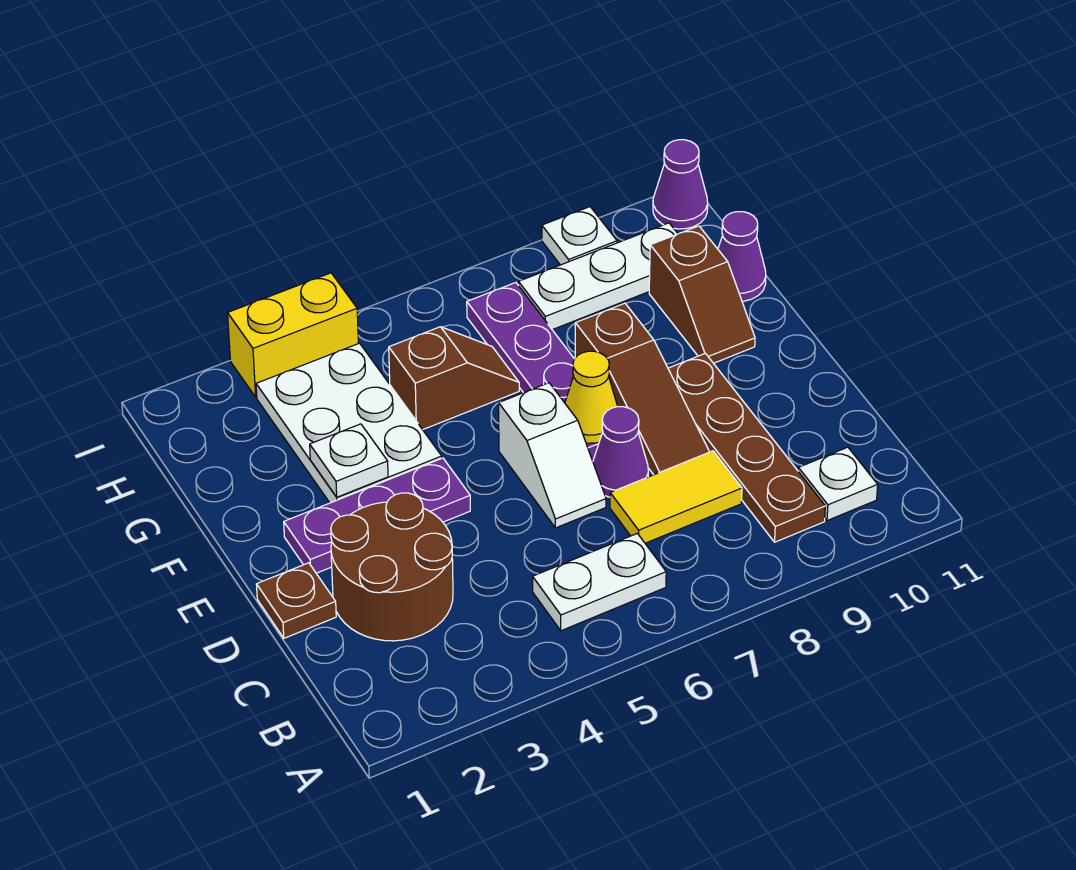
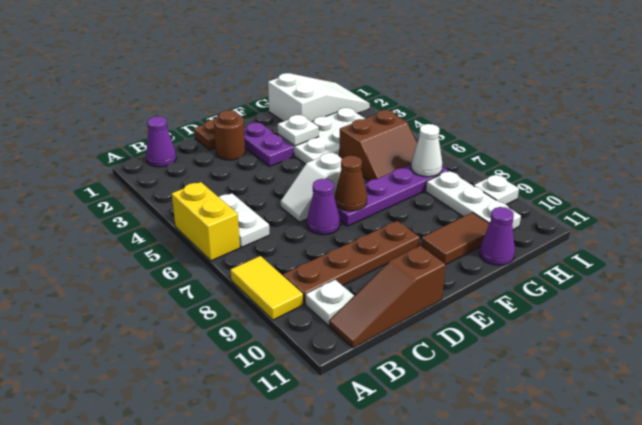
brown 2x2 round brick [331,493,453,641] -> brown 1x1 round brick [214,110,245,160]
yellow 1x2 tile [610,451,742,543] -> yellow 1x2 tile moved to [231,256,303,320]
brown 1x3 slope [575,303,709,475] -> brown 1x3 slope moved to [329,246,446,348]
purple 1x3 plate [284,458,470,573] -> purple 1x2 plate [244,123,294,166]
yellow 1x1 cone [565,351,618,443] -> brown 1x1 cone [334,156,367,211]
brown 1x2 slope [649,226,755,363] -> brown 1x2 tile [421,213,489,264]
none -> white 2x3 slope [268,73,370,122]
brown 1x2 slope [389,327,519,430] -> brown 2x2 slope [339,110,417,181]
none -> white 1x1 cone [411,124,442,177]
yellow 1x2 brick [228,273,358,397] -> yellow 1x2 brick moved to [172,182,240,261]
purple 1x1 cone [653,140,708,229] -> purple 1x1 cone moved to [146,116,176,167]

